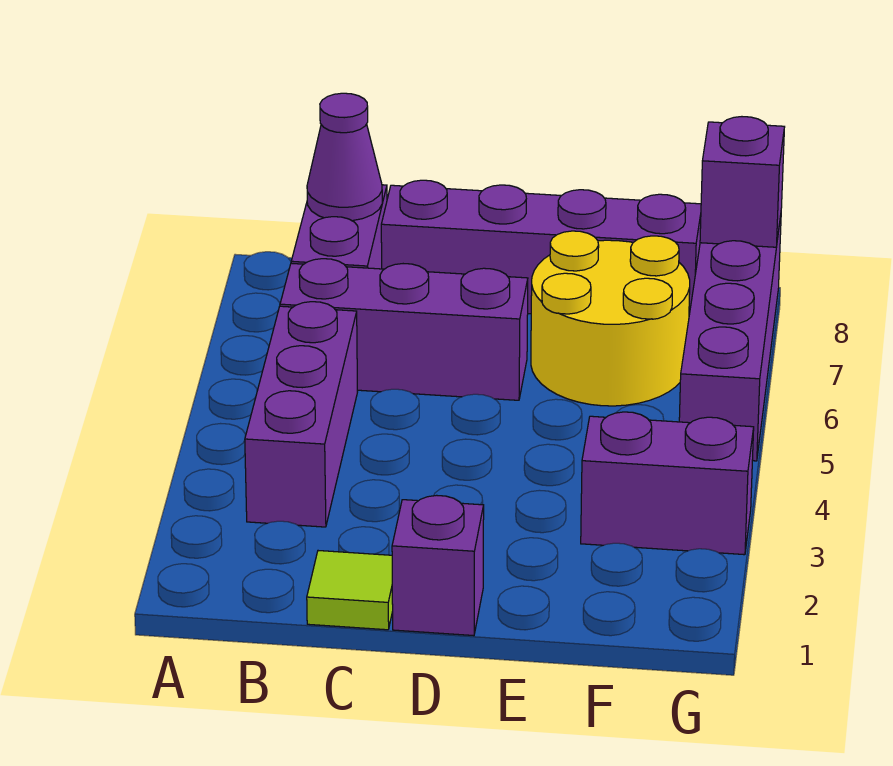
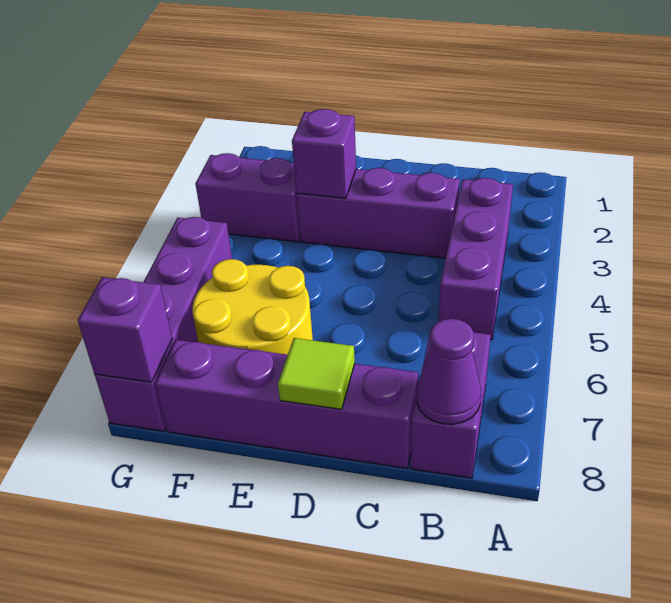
purple 1x3 brick [280,259,528,400] -> purple 1x3 brick moved to [296,168,460,258]
lime 1x1 tile [307,551,393,630] -> lime 1x1 tile moved to [278,338,355,409]
purple 1x1 brick [392,495,484,636] -> purple 1x1 brick moved to [292,109,356,198]

